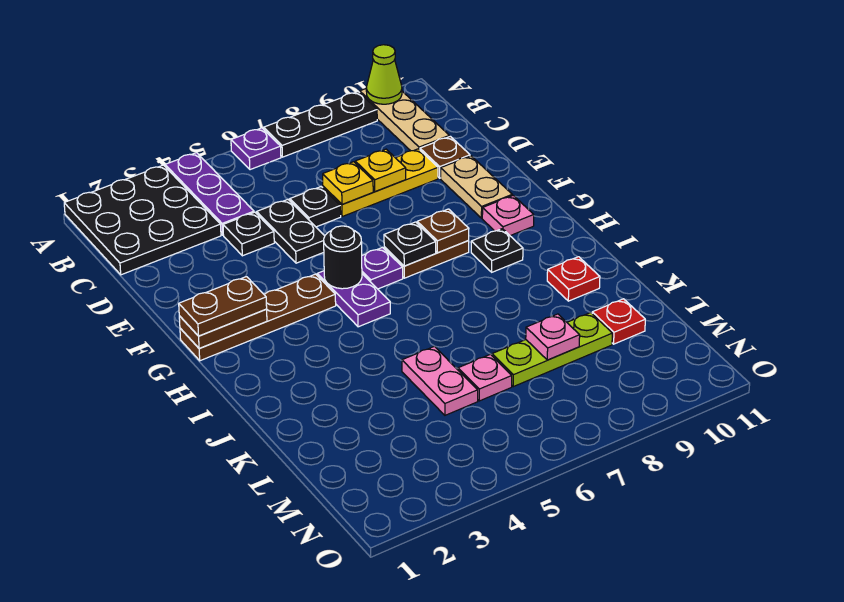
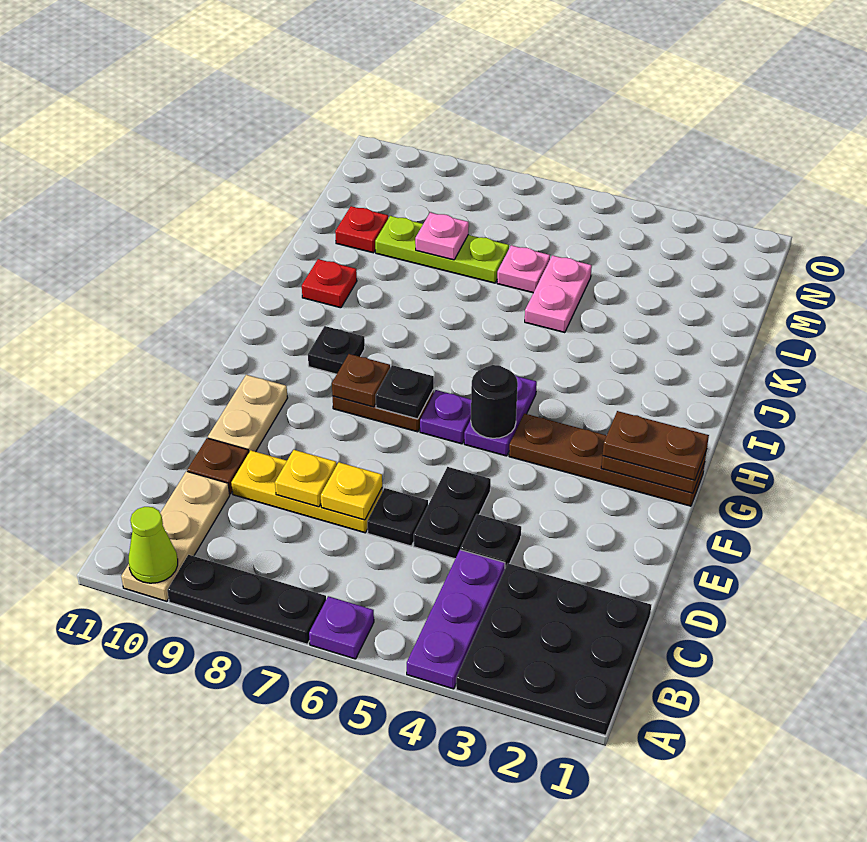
pink 1x1 plate [482,196,534,236] -> none

